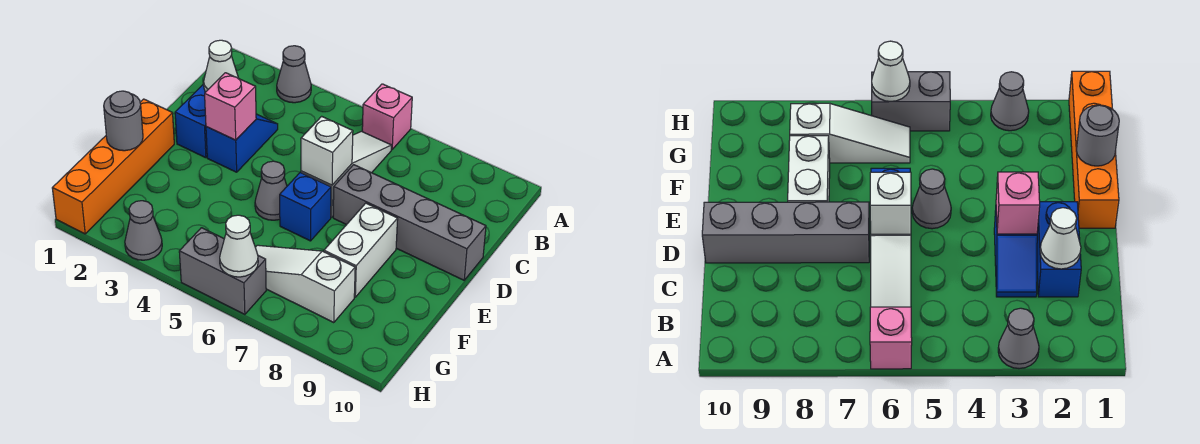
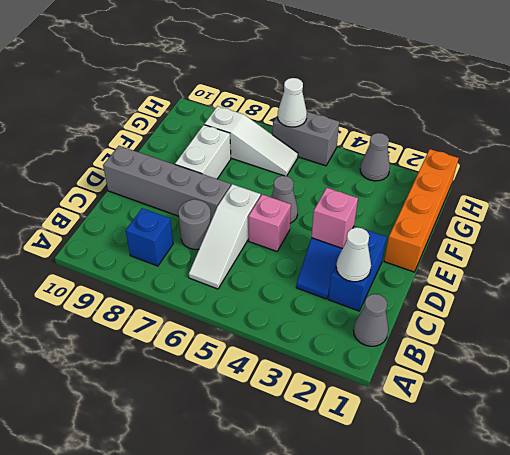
grey 1x1 cone [277,46,311,103] -> grey 1x1 cone moved to [354,294,389,346]
pink 1x1 brick [362,84,412,150] -> pink 1x1 brick moved to [249,194,291,251]
white 1x1 brick [301,116,353,185] -> none
blue 1x1 brick [280,172,331,241] -> blue 1x1 brick moved to [126,208,173,266]
grey 1x1 round brick [104,91,143,151] -> grey 1x1 round brick moved to [178,199,211,249]

